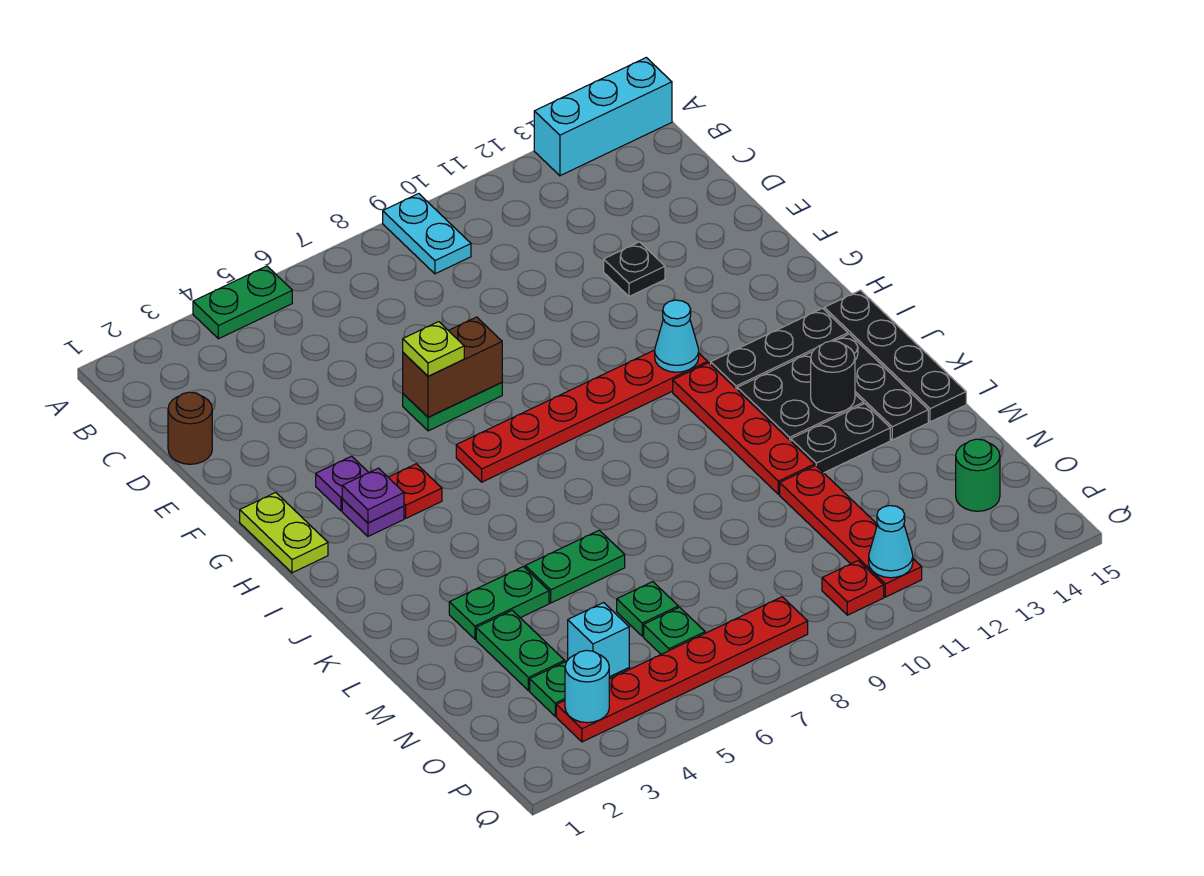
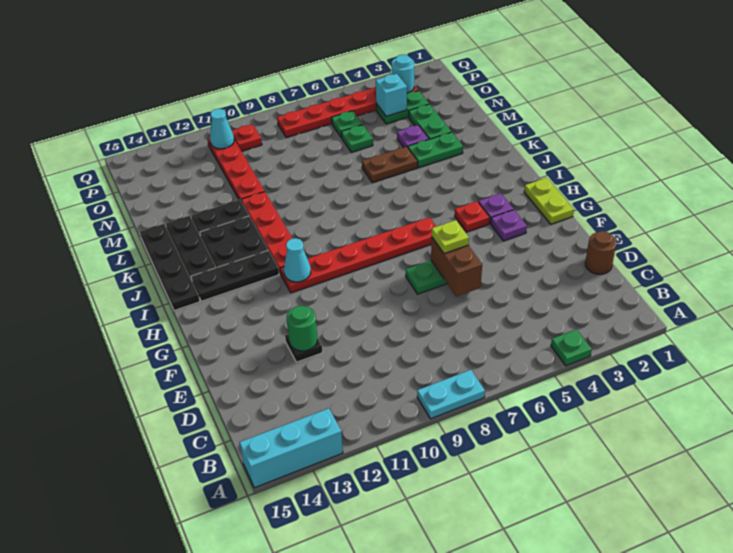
green 1x2 plate [193,266,292,339] -> green 1x1 plate [551,329,592,366]
cyan 1x2 plate [383,194,471,274] -> cyan 1x2 plate turned to [417,370,485,419]
brown 1x2 brick [403,317,502,417] -> brown 1x2 brick turned to [431,237,482,296]
purple 1x1 plate [342,468,404,523] -> purple 1x1 plate moved to [397,125,429,147]
black 1x1 round brick [811,341,855,413] -> none
green 1x2 plate [525,530,625,603] -> brown 1x2 plate [362,147,418,183]
green 1x1 round brick [956,439,1000,511] -> green 1x1 round brick moved to [287,306,317,351]

